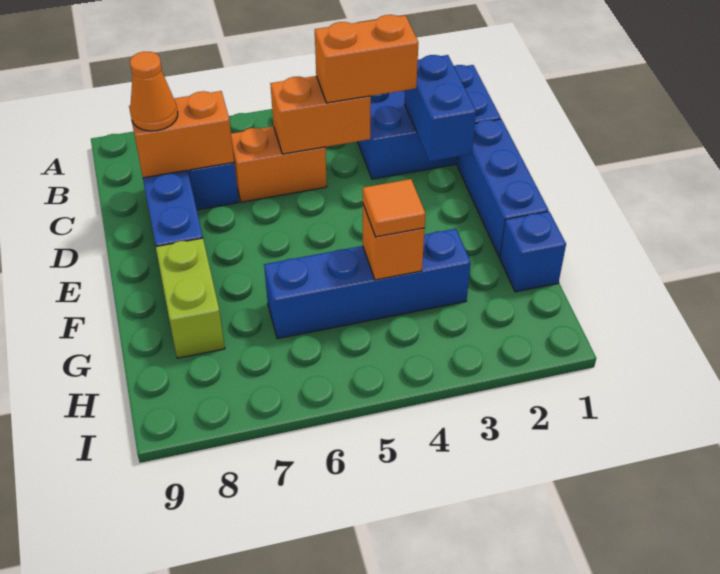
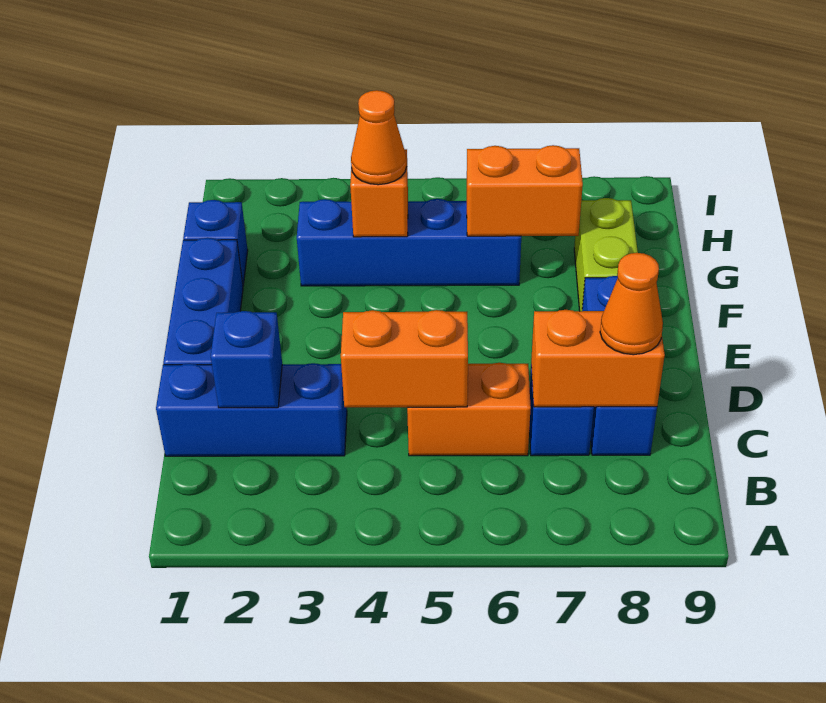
blue 2x3 brick [358,65,501,179] -> blue 1x3 brick [156,363,347,456]
blue 1x2 brick [405,55,476,161] -> blue 1x1 brick [211,311,282,408]
orange 1x2 brick [315,15,418,103] -> orange 1x2 brick moved to [467,145,583,236]
orange 1x1 tile [363,179,425,237] -> orange 1x1 cone [351,90,407,185]

